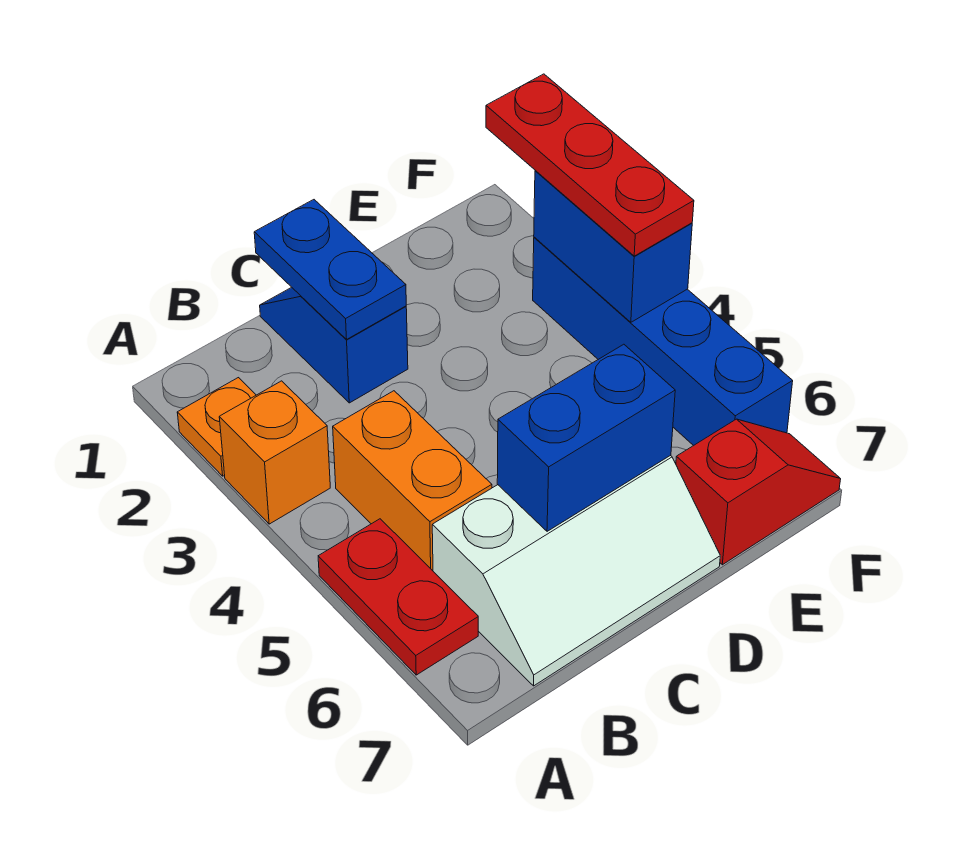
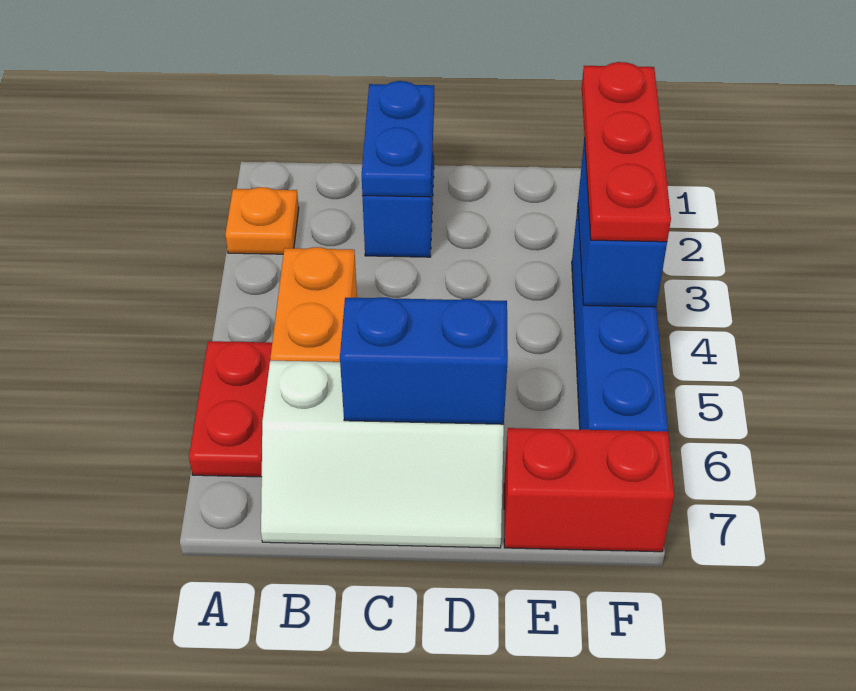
orange 1x1 brick [219,381,330,524] -> none
red 1x2 slope [676,419,841,565] -> red 1x2 brick [504,428,674,552]

